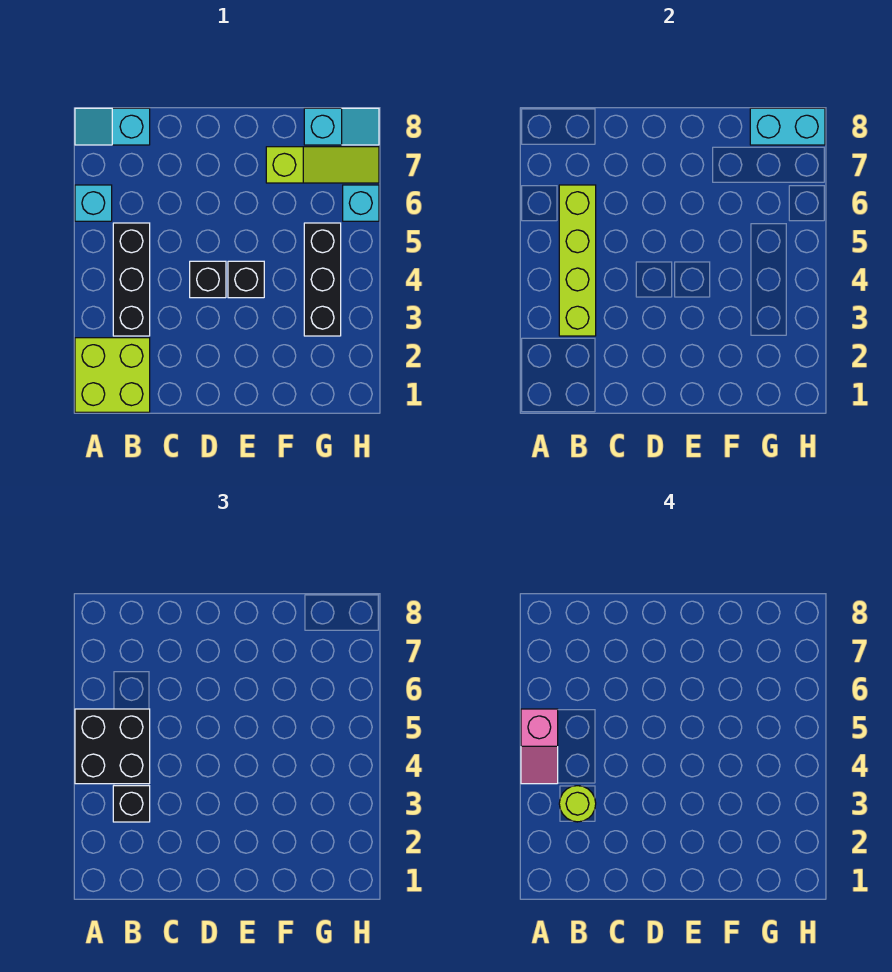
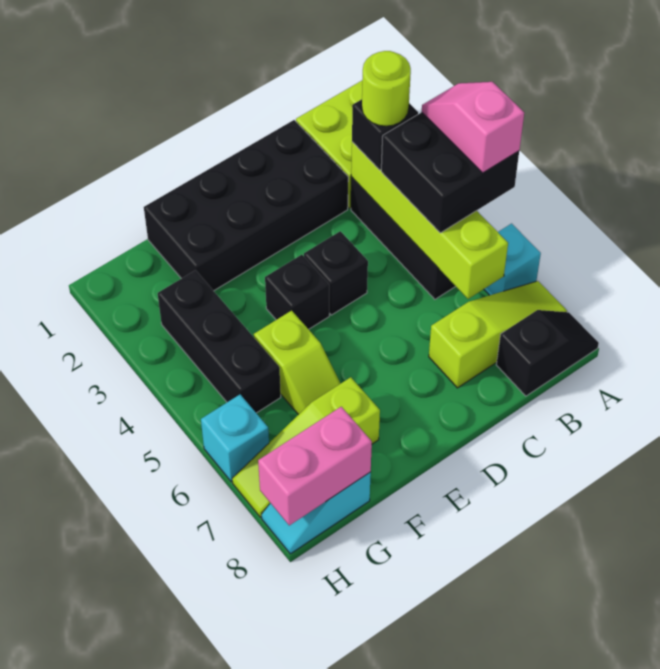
none -> lime 1x3 slope [429,281,567,388]
cyan 1x2 slope [75,108,150,145] -> black 1x2 slope [496,310,599,396]
none -> black 2x4 brick [144,120,348,291]
none -> lime 1x2 slope [254,311,341,415]
cyan 1x2 brick [750,108,825,145] -> pink 1x2 brick [258,407,372,525]

